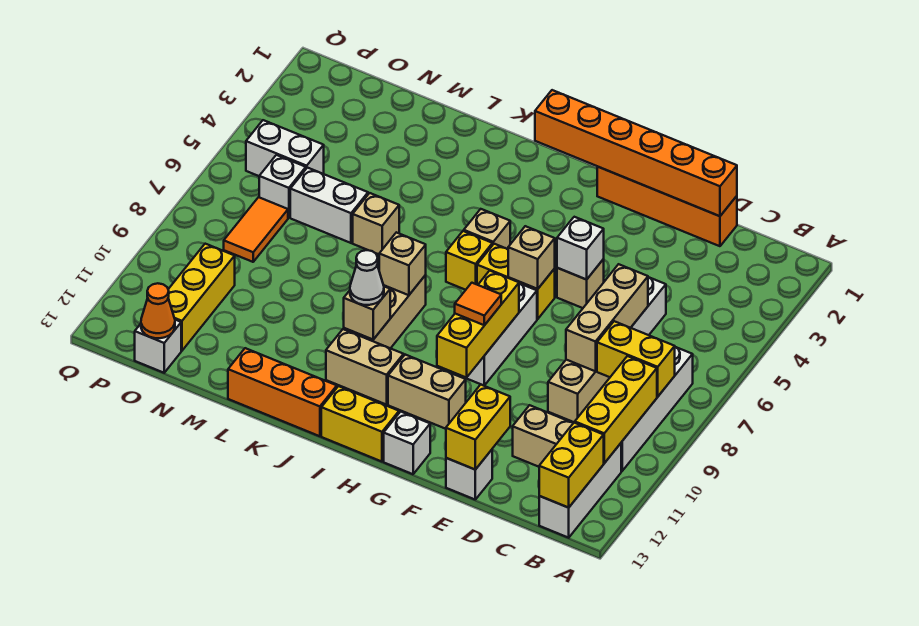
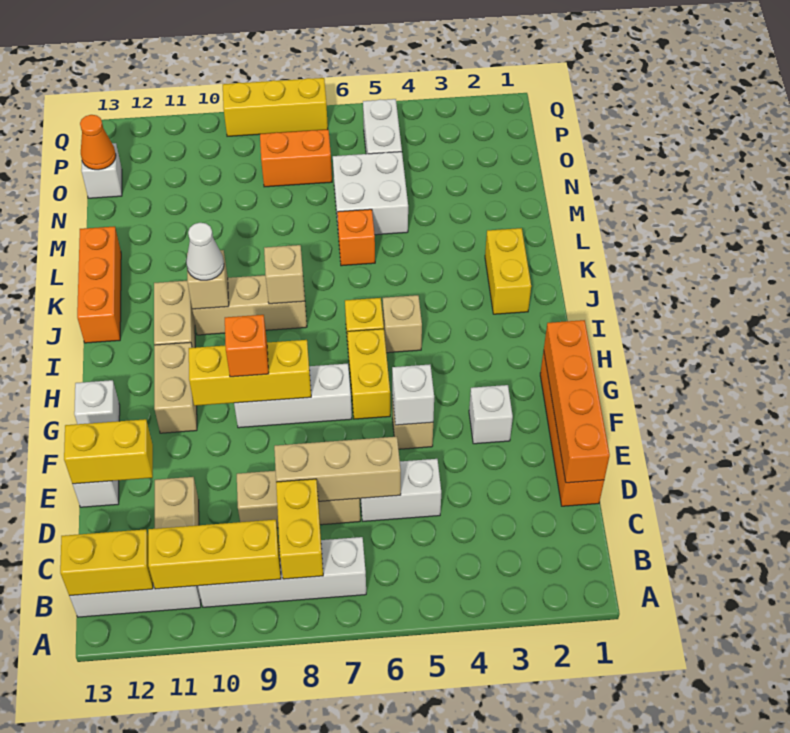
orange 1x6 brick [535,90,737,216] -> orange 1x4 brick [544,320,610,483]
tan 1x1 brick [508,226,555,289] -> none
orange 1x1 tile [455,283,501,325] -> orange 1x1 brick [225,315,269,377]
yellow 1x2 brick [321,386,399,462] -> yellow 1x2 brick moved to [485,228,531,314]
tan 1x1 brick [353,193,399,254] -> orange 1x1 brick [337,209,375,266]
white 1x2 brick [290,168,368,243] -> white 2x2 brick [333,152,408,235]
white 1x1 brick [259,155,306,218] -> white 1x1 brick moved to [469,385,513,444]
orange 1x2 tile [224,197,288,262] -> orange 1x2 brick [260,130,332,187]
yellow 1x3 brick [168,244,235,351] -> yellow 1x3 brick moved to [223,78,328,136]

